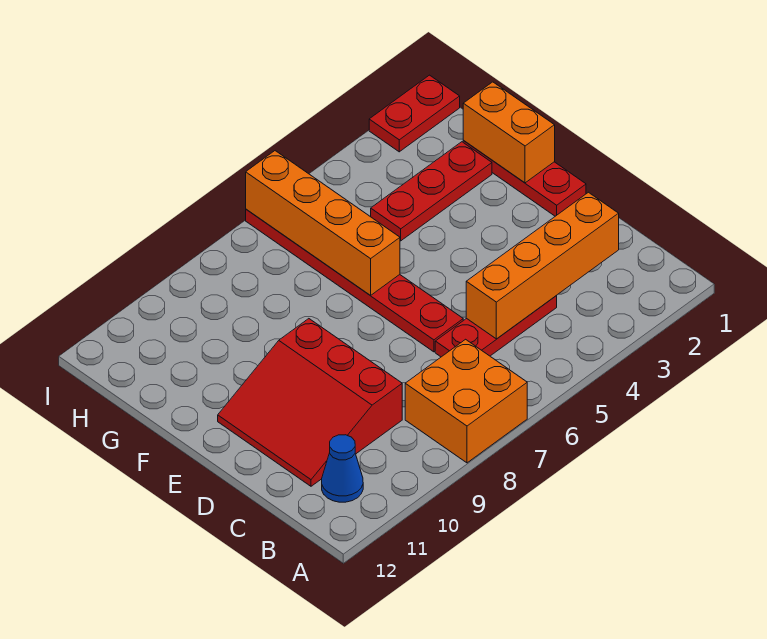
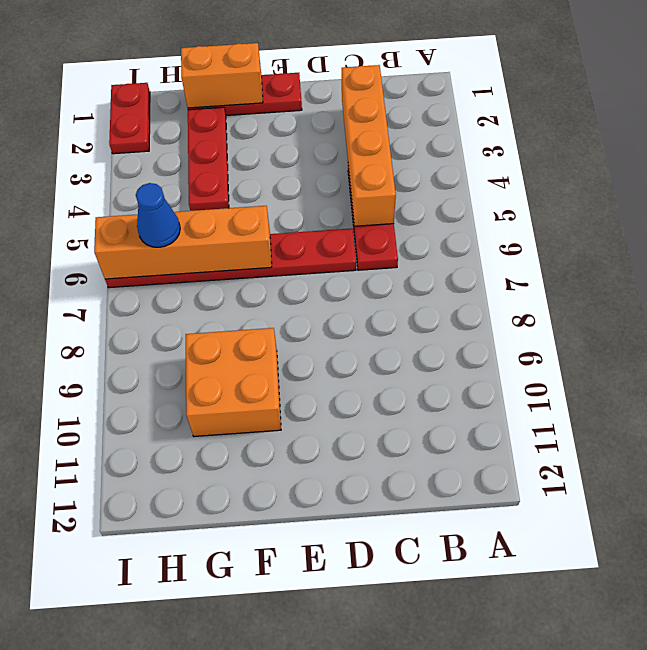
orange 2x2 brick [405,339,527,463] -> orange 2x2 brick moved to [186,328,281,437]
blue 1x1 cone [322,435,363,502] -> blue 1x1 cone moved to [136,183,180,247]
red 3x3 slope [218,319,402,486] -> none

